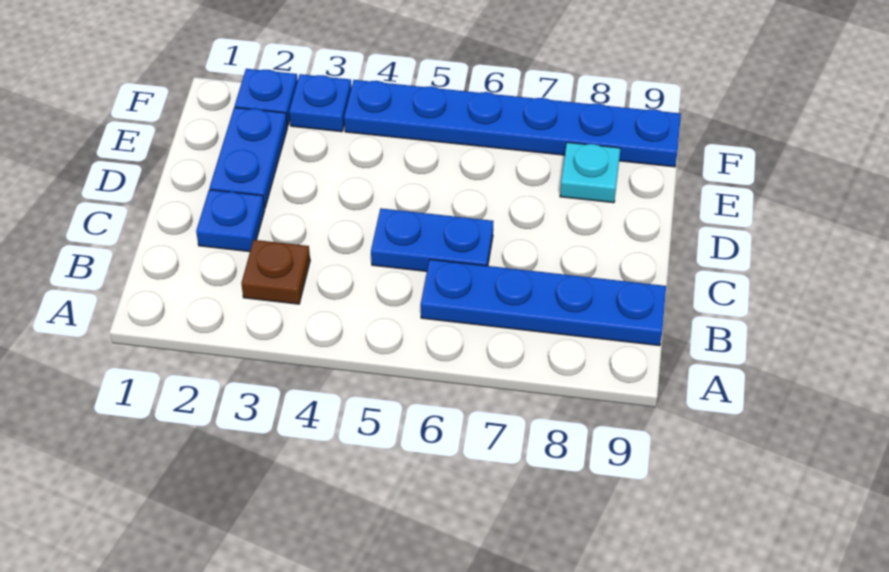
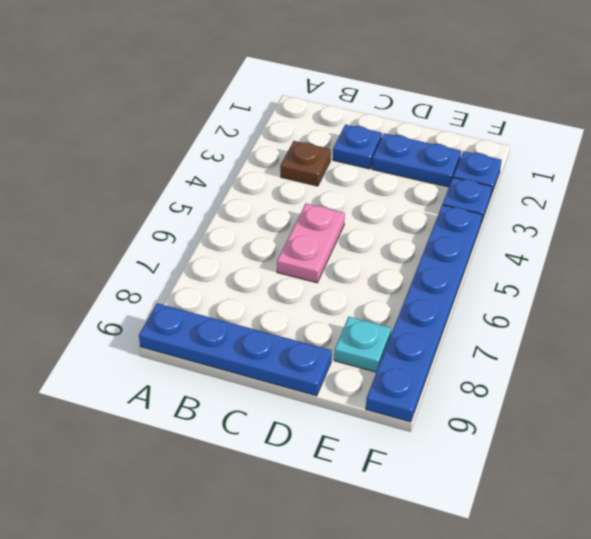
blue 1x4 plate [421,260,666,346] -> blue 1x4 plate turned to [139,303,332,396]
blue 1x2 plate [371,208,493,271] -> pink 1x2 plate [277,204,345,283]

